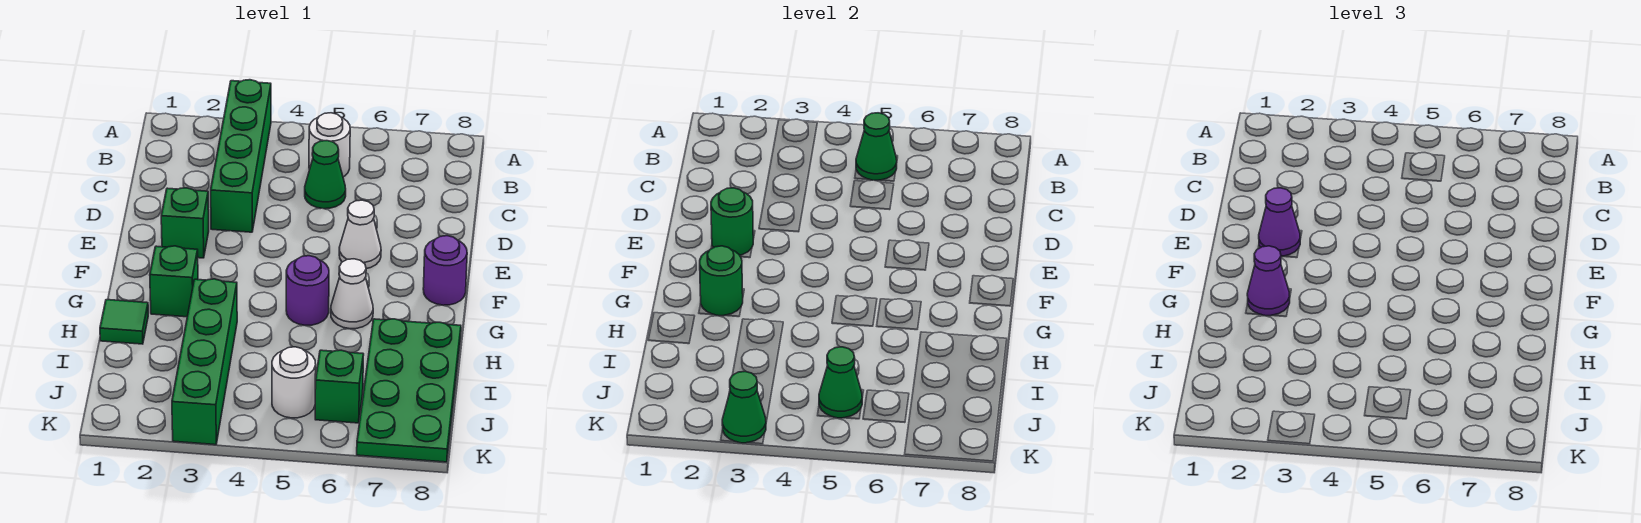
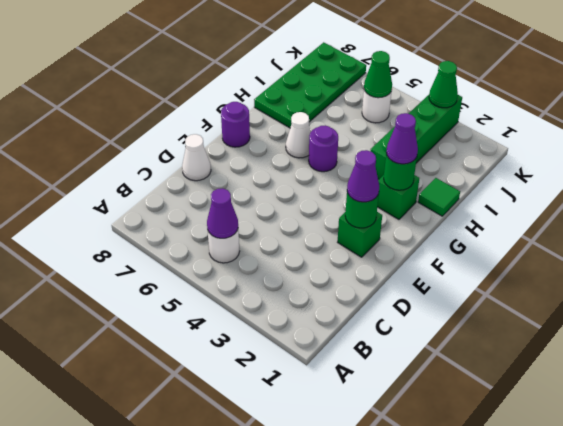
green 1x4 brick [211,80,271,232] -> none
green 1x1 cone [856,113,897,180] -> purple 1x1 cone [207,188,238,238]
green 1x1 cone [305,141,346,209] -> none
white 1x1 cone [339,200,381,269] -> white 1x1 cone moved to [182,134,211,181]
green 1x1 brick [315,350,364,423] -> none

